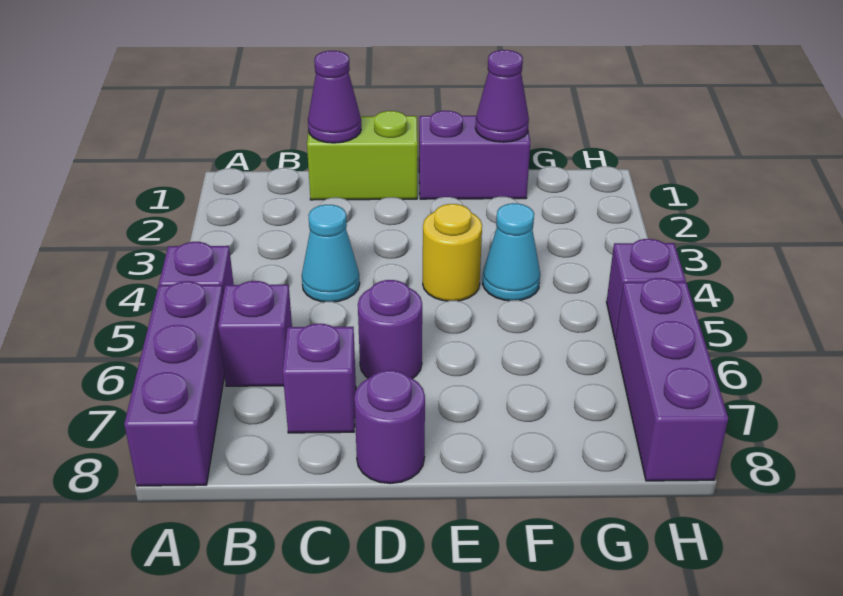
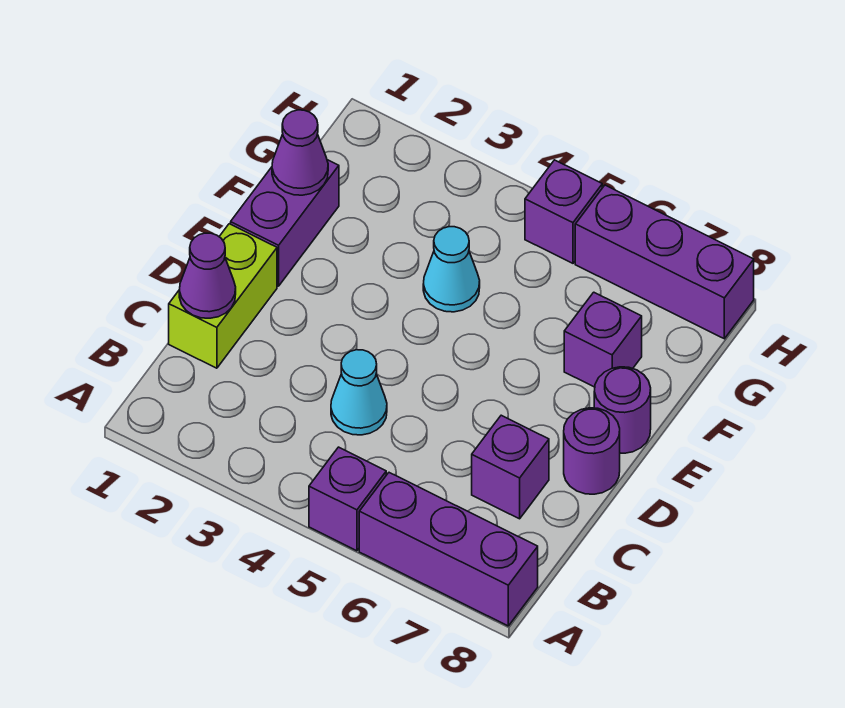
purple 1x1 brick [218,281,292,386] -> purple 1x1 brick moved to [564,292,642,387]
purple 1x1 round brick [358,280,422,379] -> purple 1x1 round brick moved to [594,367,651,453]
yellow 1x1 round brick [423,204,482,301] -> none

